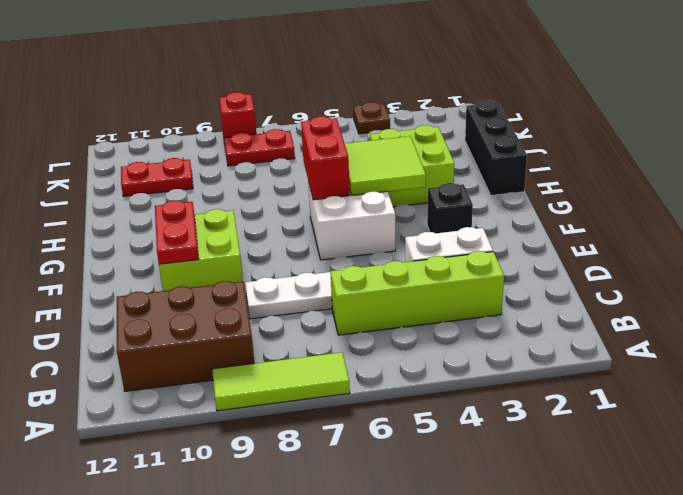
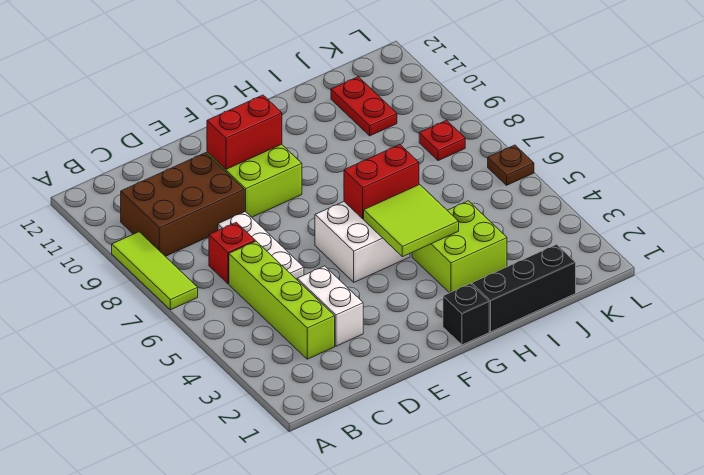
brown 2x3 brick [117,281,254,391] -> brown 2x3 brick turned to [121,153,244,256]
red 1x2 plate [155,201,199,264] -> red 1x2 brick [207,95,282,169]
black 1x1 brick [427,183,473,233] -> black 1x1 brick moved to [443,284,489,345]
red 1x2 plate [224,129,295,166] -> red 1x1 plate [419,120,465,161]
brown 1x1 plate [353,102,390,134] -> brown 1x1 plate moved to [488,145,534,185]
red 1x1 brick [219,92,256,143] -> red 1x1 brick moved to [209,222,255,284]

